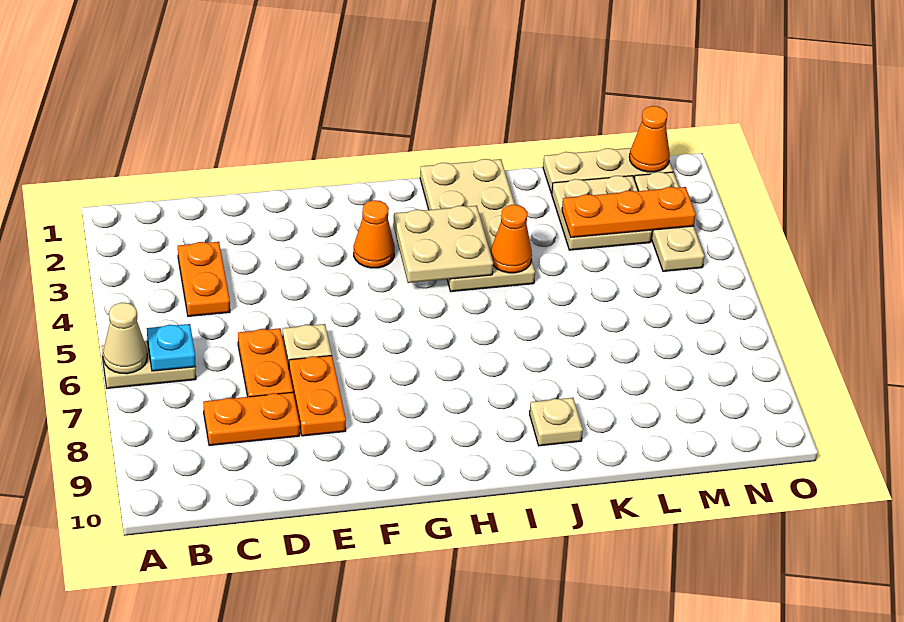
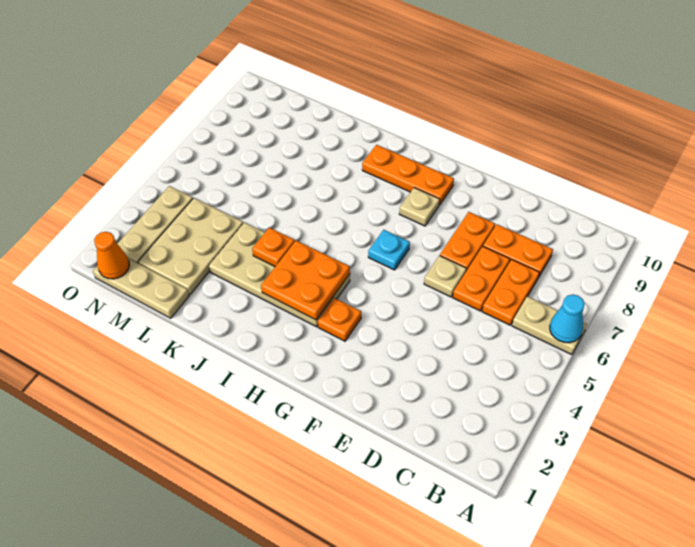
tan 1x1 cone [103,303,147,374] -> cyan 1x1 cone [550,294,585,343]
cyan 1x1 plate [147,324,196,371] -> cyan 1x1 plate moved to [368,230,410,270]
orange 1x2 plate [178,242,230,316] -> orange 1x2 plate moved to [482,259,539,325]
orange 1x1 cone [354,200,395,268] -> orange 1x1 plate [318,298,361,341]
tan 2x2 plate [393,206,493,283] -> orange 2x2 plate [261,241,350,320]
tan 2x4 plate [420,159,535,292] -> tan 2x4 plate turned to [209,222,350,327]
orange 1x1 cone [490,205,532,273] -> orange 1x1 plate [252,227,295,267]
tan 1x1 plate [530,398,583,446] -> tan 1x1 plate moved to [399,188,440,226]
tan 2x2 plate [552,176,652,250] -> tan 2x3 plate [138,198,243,295]
orange 1x3 plate [562,187,696,237] -> orange 1x3 plate moved to [362,145,454,205]

